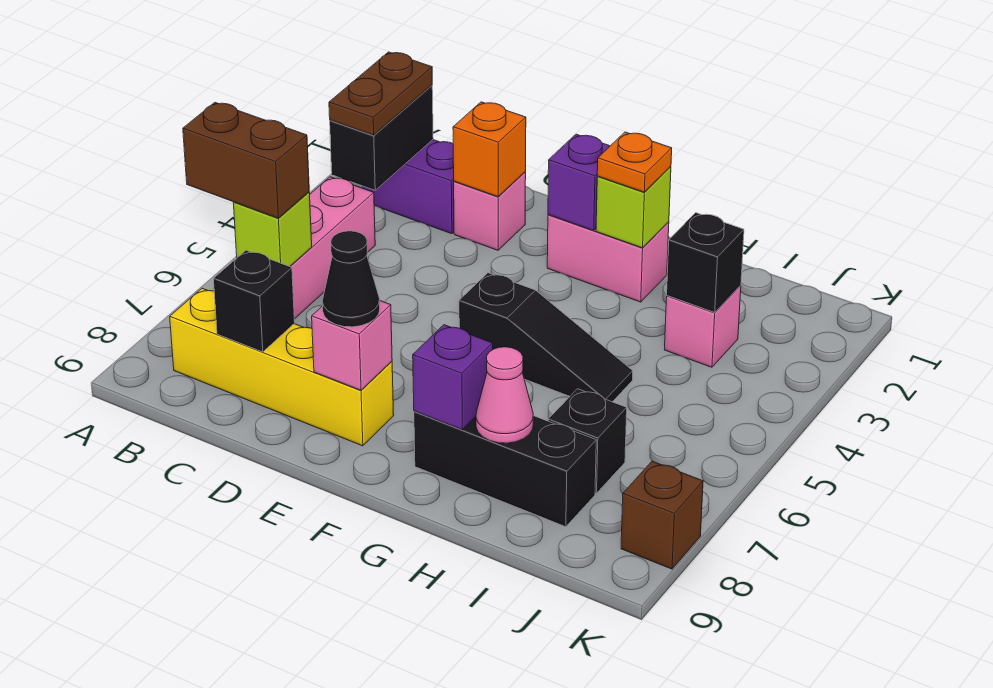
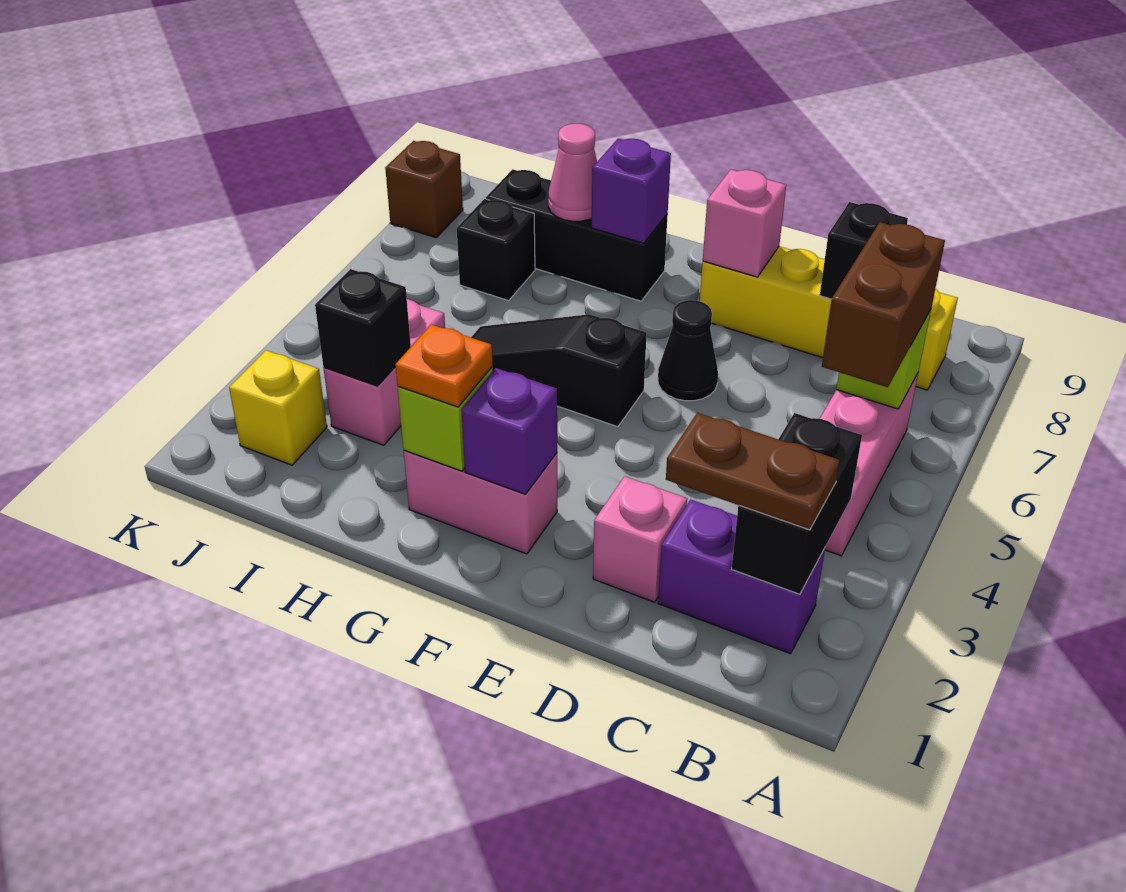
brown 1x2 brick [183,103,309,218] -> brown 1x2 brick turned to [822,222,945,387]
brown 1x2 plate [329,52,432,135] -> brown 1x2 plate turned to [666,413,840,530]
orange 1x1 brick [453,102,526,197] -> none
black 1x1 cone [322,231,380,327] -> black 1x1 cone moved to [658,300,718,401]
pink 1x1 brick [664,285,741,367] -> pink 1x2 brick [324,299,445,445]
none -> yellow 1x1 brick [229,350,327,465]

